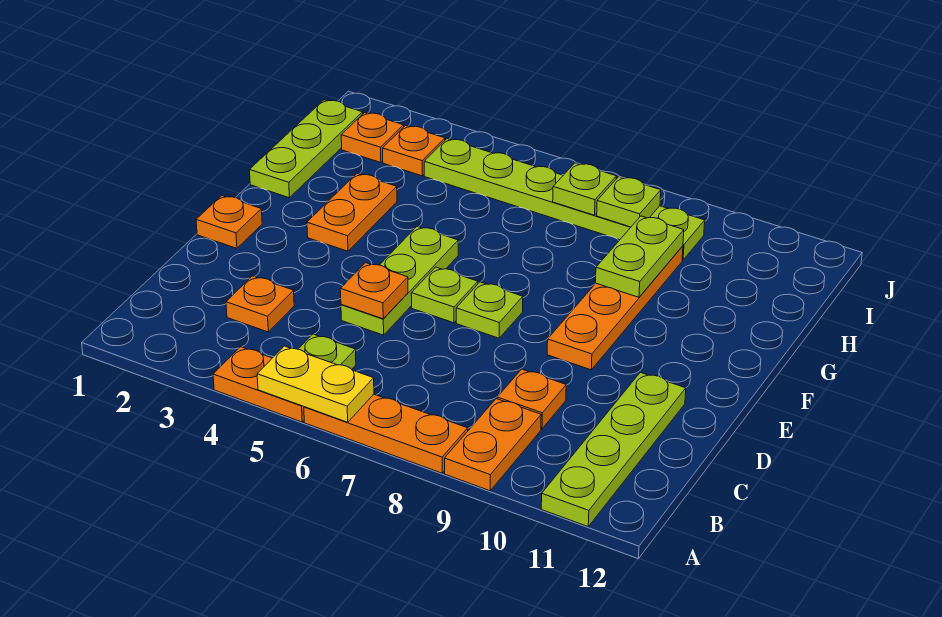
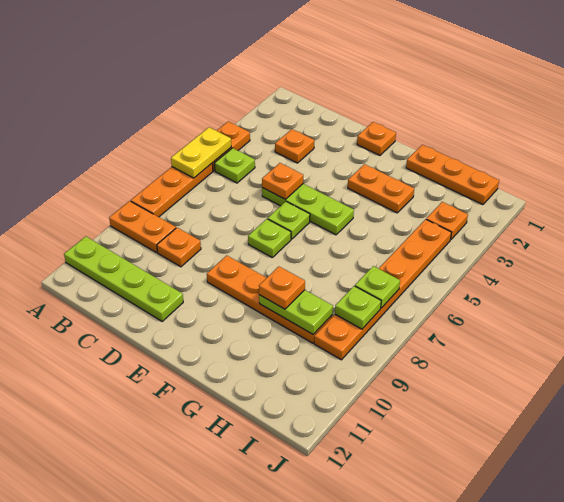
lime 1x3 plate [250,100,363,198] -> orange 1x3 plate [406,145,499,205]
orange 1x1 plate [341,113,404,163] -> orange 1x1 plate moved to [259,267,305,309]
lime 1x6 plate [424,139,705,260] -> orange 1x6 plate [314,219,451,360]

